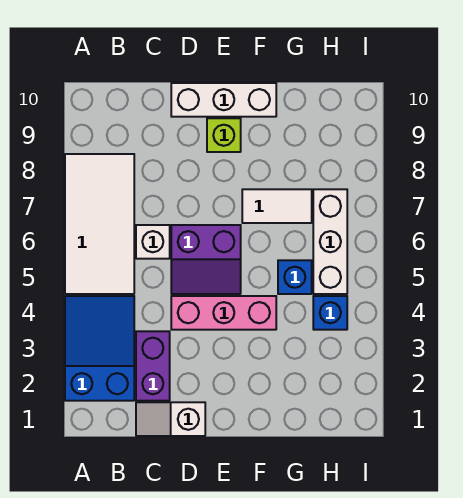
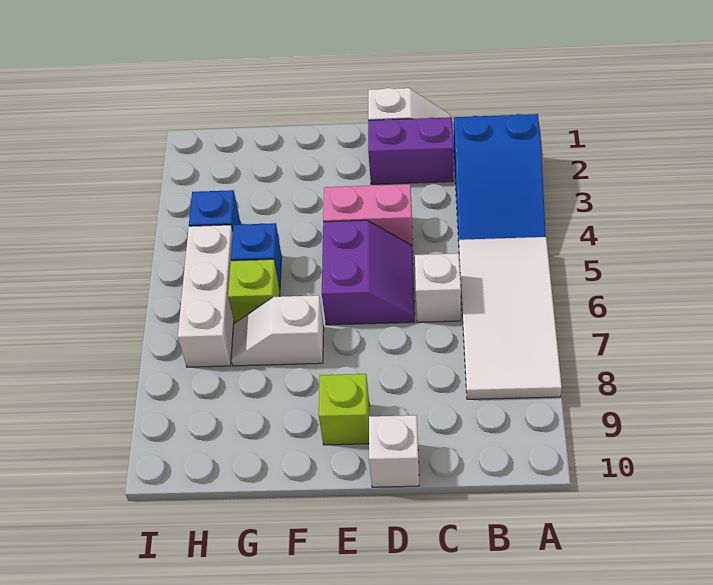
purple 1x2 brick [136,331,170,401] -> purple 1x2 brick turned to [368,117,453,184]
pink 1x3 brick [171,296,276,330] -> pink 1x2 brick [323,184,413,246]
purple 2x2 slope [171,225,241,294] -> purple 2x2 slope turned to [322,220,415,325]
white 1x3 brick [171,83,276,117] -> white 1x1 brick [369,415,419,487]
white 1x2 tile [242,189,312,223] -> white 1x2 slope [231,295,324,366]
none -> lime 1x1 brick [228,259,280,323]

